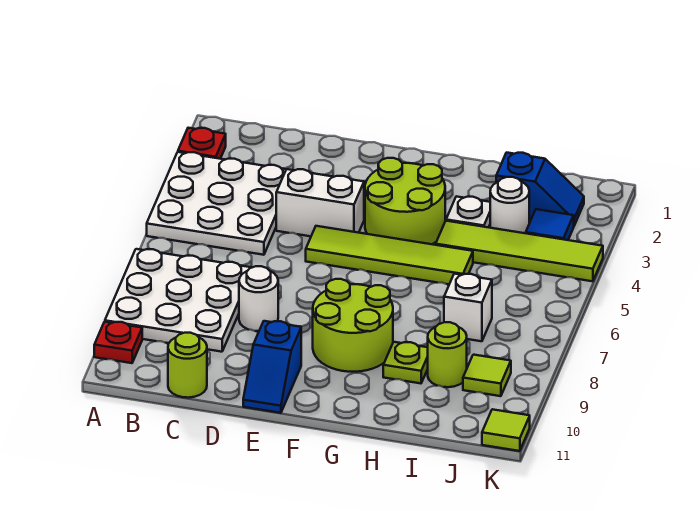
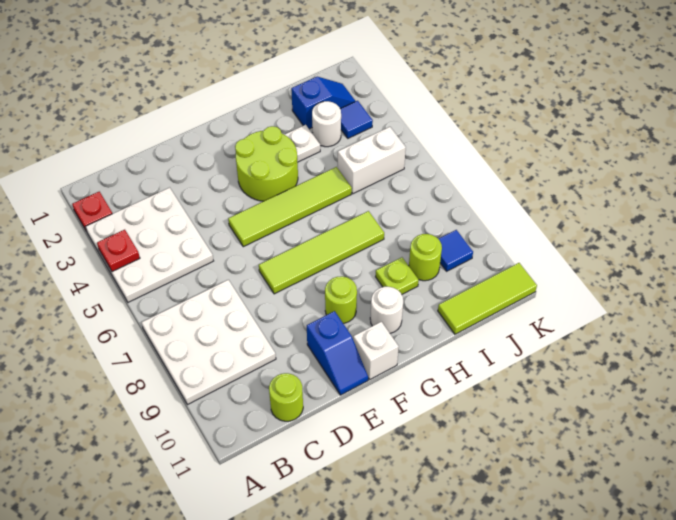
red 1x1 plate [94,322,142,363] -> red 1x1 plate moved to [97,230,140,272]
white 1x2 brick [276,169,364,236] -> white 1x2 brick moved to [338,127,406,194]
white 1x1 round brick [239,266,278,331] -> white 1x1 round brick moved to [370,287,403,333]
lime 2x2 round brick [313,279,393,372] -> lime 1x1 round brick [325,276,357,323]
lime 1x4 tile [436,221,603,281] -> lime 1x4 tile moved to [259,211,384,294]
white 1x1 brick [444,274,492,341] -> white 1x1 brick moved to [353,322,399,379]
lime 1x1 tile [463,355,511,396] -> blue 1x1 tile [439,230,473,271]
lime 1x1 tile [482,409,530,451] -> lime 1x3 tile [438,263,537,334]

